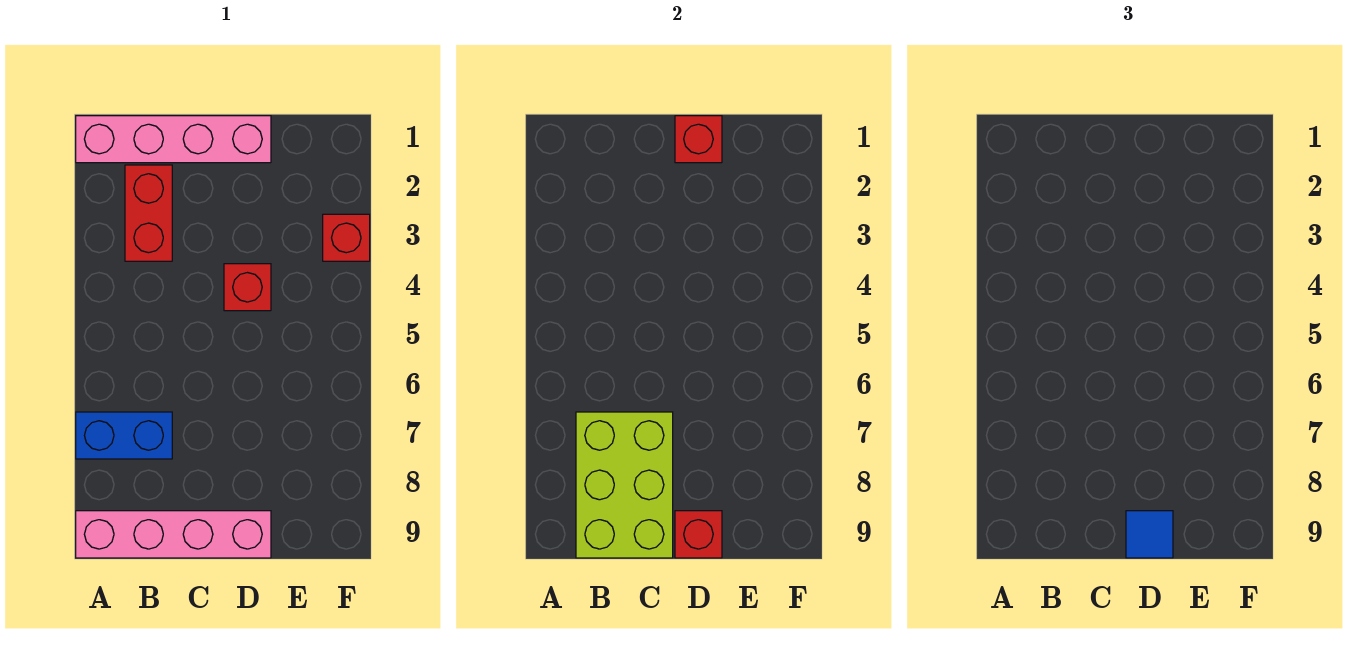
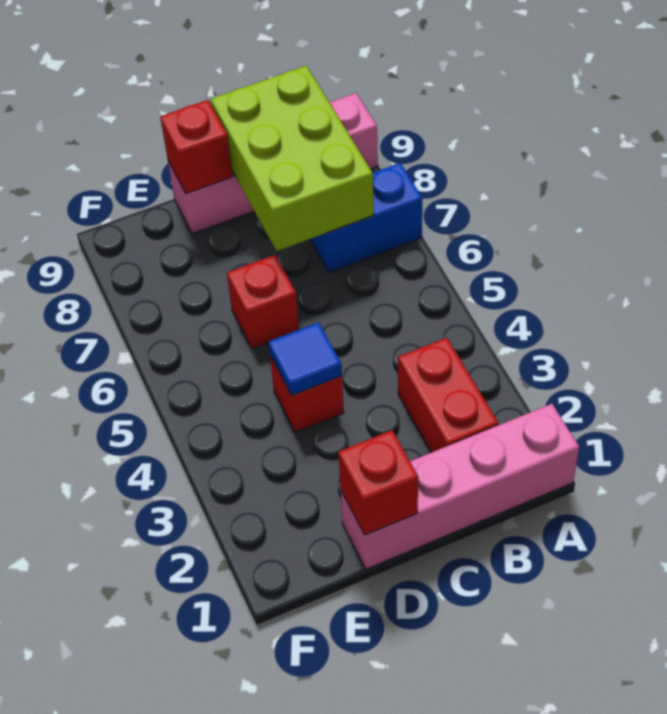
blue 1x1 tile [1126,511,1173,558] -> blue 1x1 tile moved to [269,322,342,395]
red 1x1 brick [323,214,370,261] -> red 1x1 brick moved to [227,255,299,349]

